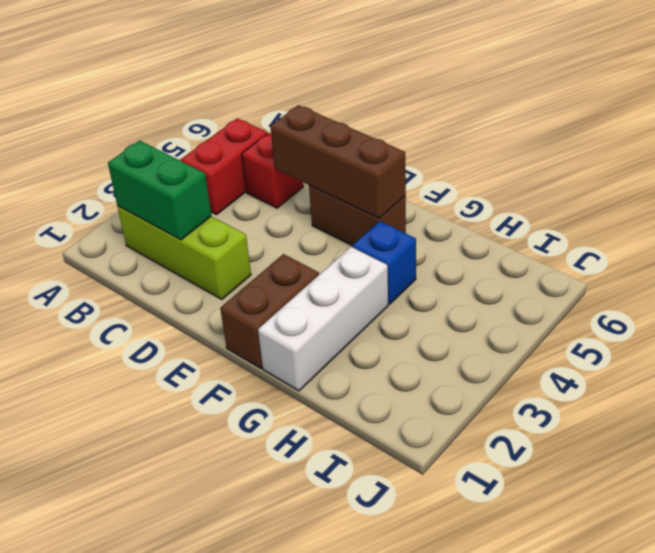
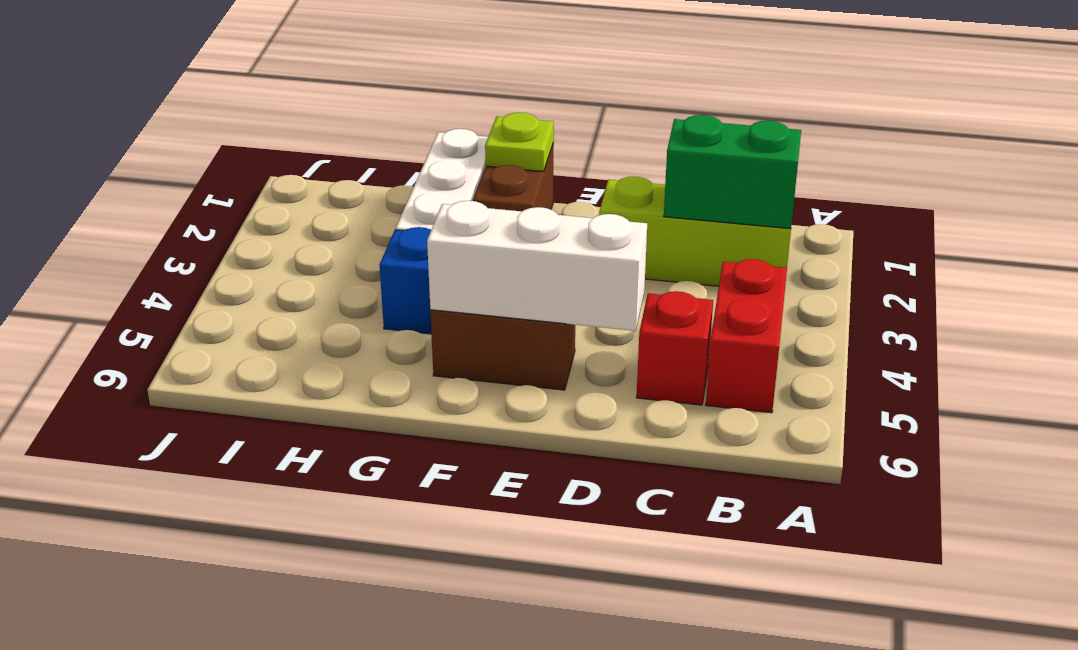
brown 1x3 brick [270,105,406,218] -> white 1x3 brick [427,201,647,331]
none -> lime 1x1 plate [485,113,554,171]

